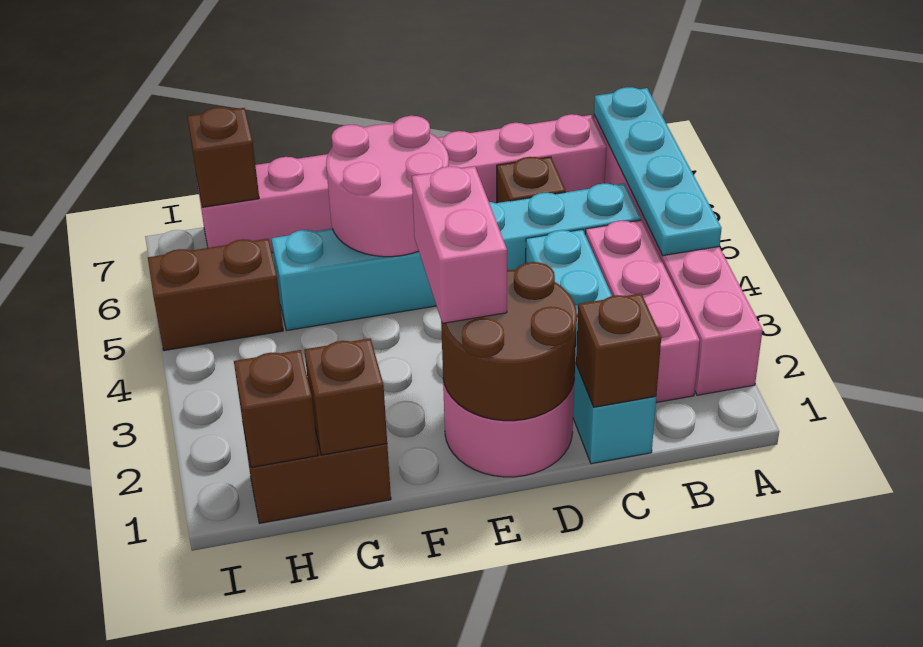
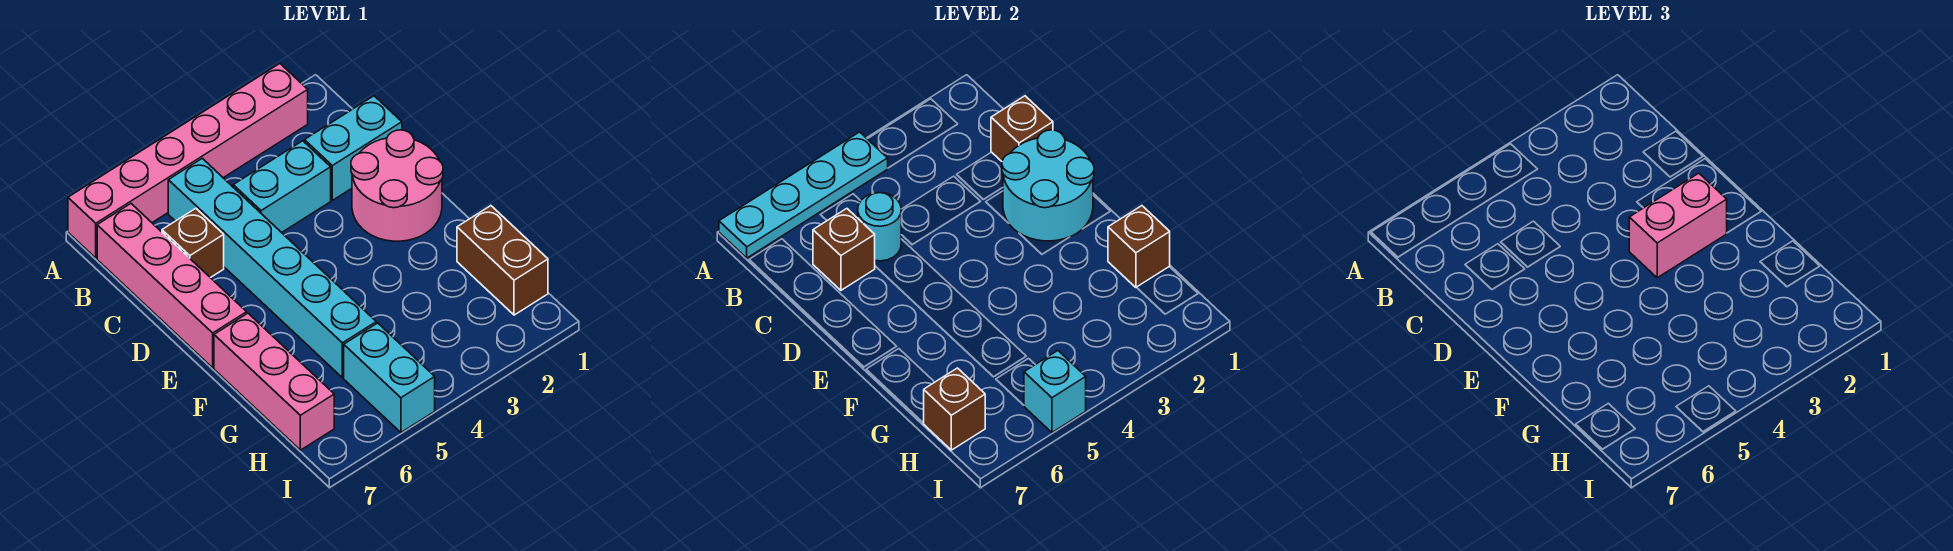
pink 1x3 brick [585,220,700,403] -> none
none -> cyan 1x1 round brick [858,193,901,261]
brown 2x2 round brick [441,262,577,421] -> cyan 2x2 round brick [1002,130,1094,241]
pink 2x2 round brick [326,116,449,257] -> none
brown 1x1 brick [234,350,318,467] -> brown 1x1 brick moved to [813,209,875,290]
brown 1x2 brick [148,239,283,351] -> cyan 1x2 brick [344,323,435,432]
none -> cyan 1x1 brick [1024,351,1086,432]

